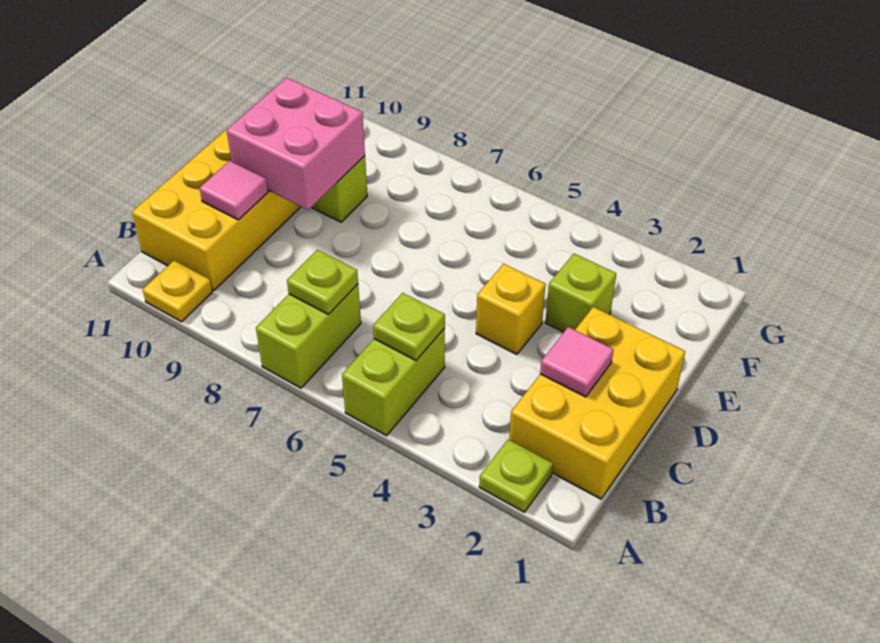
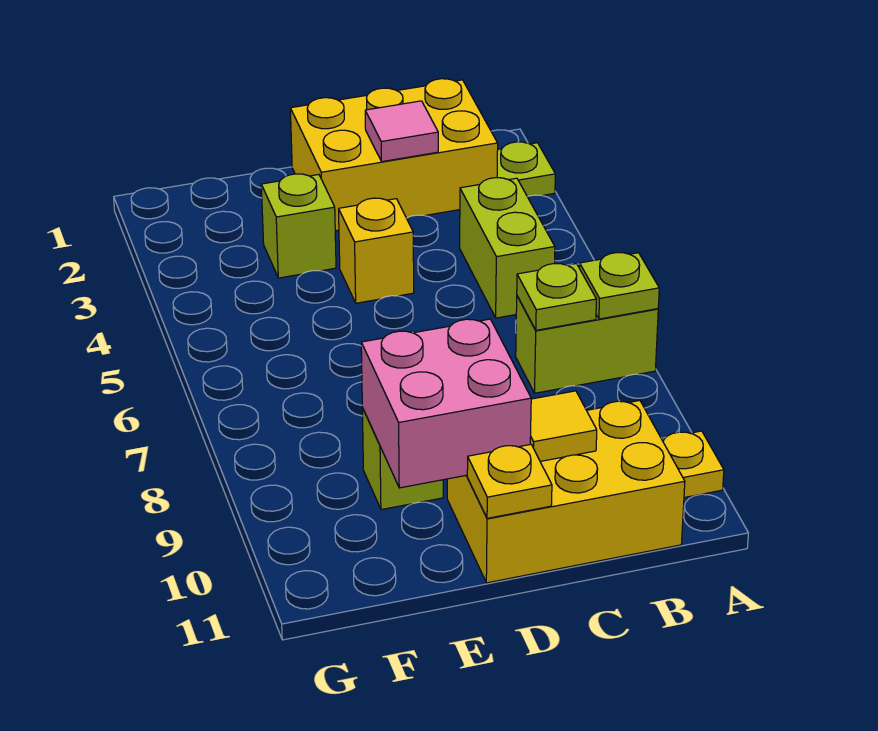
lime 1x2 brick [342,328,445,436] -> lime 1x2 brick turned to [460,178,555,318]
lime 1x1 plate [373,293,445,360] -> lime 1x1 plate moved to [579,253,659,319]
pink 1x1 tile [200,161,268,220] -> yellow 1x1 tile [530,391,597,461]
none -> yellow 1x1 plate [467,444,552,518]

